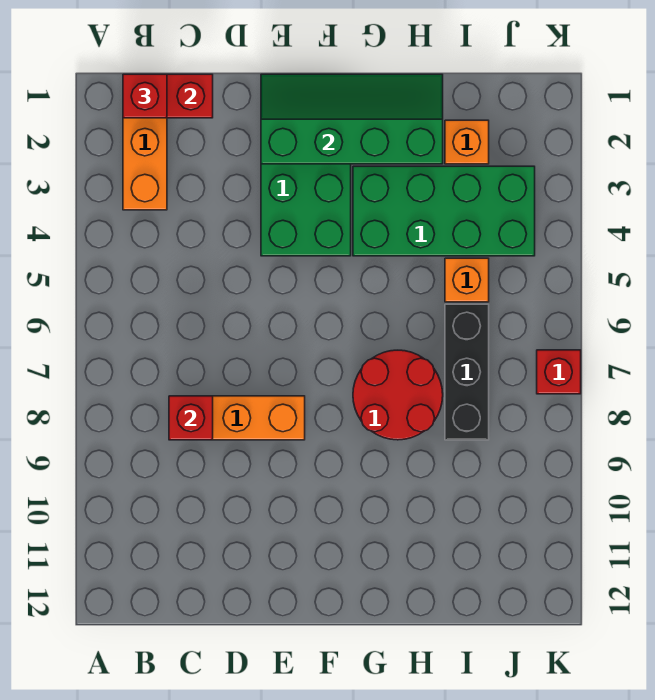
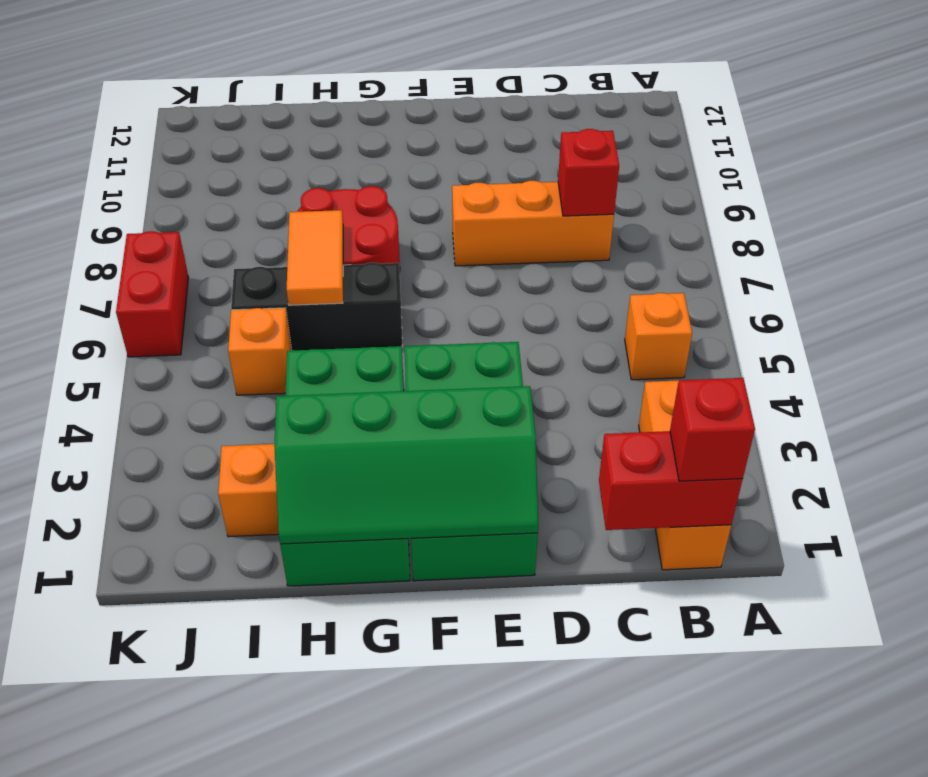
none -> orange 1x1 brick [625,293,692,380]
green 2x4 brick [353,166,535,256] -> green 2x4 brick turned to [280,346,410,586]
none -> orange 1x2 tile [287,210,343,305]
black 1x3 brick [445,304,489,440] -> black 1x3 brick turned to [231,263,402,350]
red 1x1 brick [537,350,581,394] -> red 1x2 brick [116,231,188,357]

